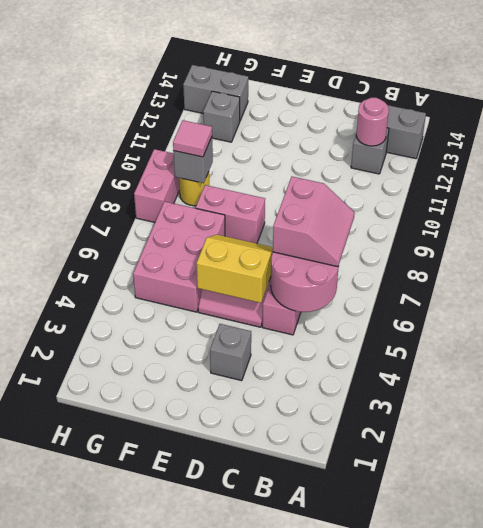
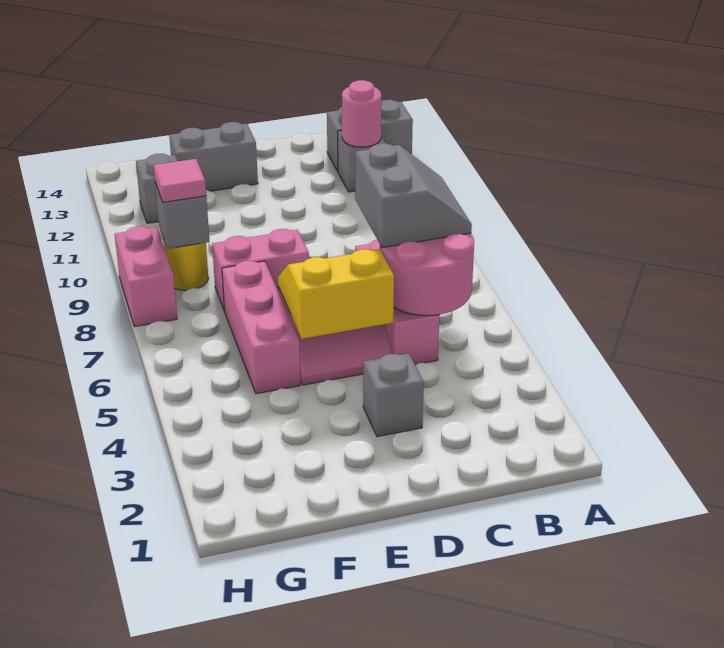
pink 2x2 slope [273,177,355,267] -> grey 2x2 slope [355,143,472,248]
pink 2x3 brick [133,201,225,312] -> pink 1x3 brick [222,261,300,394]
grey 1x2 brick [183,65,248,121] -> grey 1x2 brick moved to [169,122,258,191]

